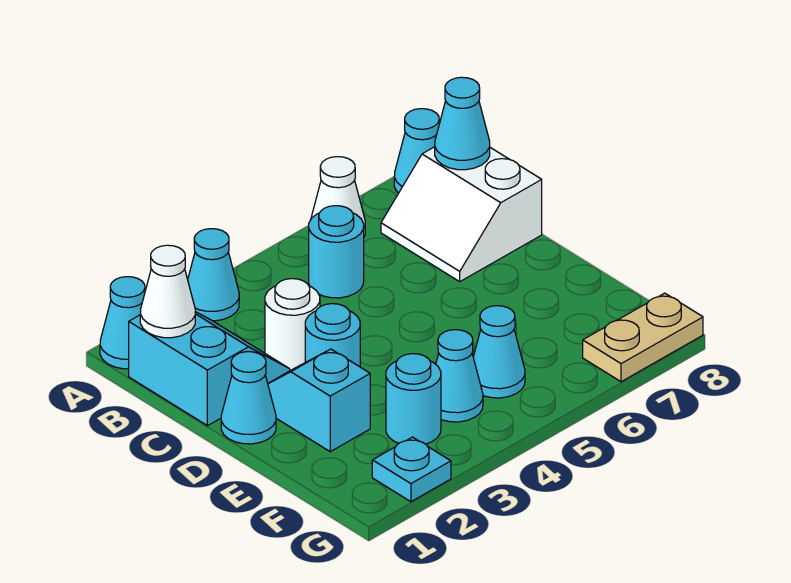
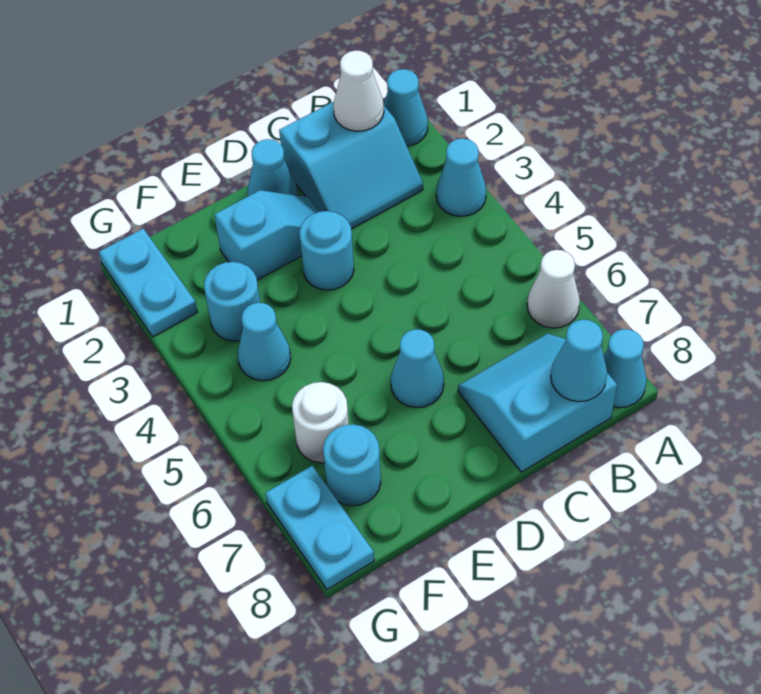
cyan 1x1 round brick [309,206,364,298] -> cyan 1x1 round brick moved to [323,424,381,506]
white 2x2 slope [381,147,542,282] -> cyan 2x2 slope [458,334,617,472]
white 1x1 round brick [265,279,320,370] -> white 1x1 round brick moved to [292,382,349,463]
cyan 1x1 cone [473,306,525,398] -> cyan 1x1 cone moved to [391,329,444,408]
cyan 1x1 plate [372,437,451,502] -> cyan 1x2 plate [99,229,198,337]
tan 1x2 plate [583,293,703,382] -> cyan 1x2 plate [265,466,374,589]

